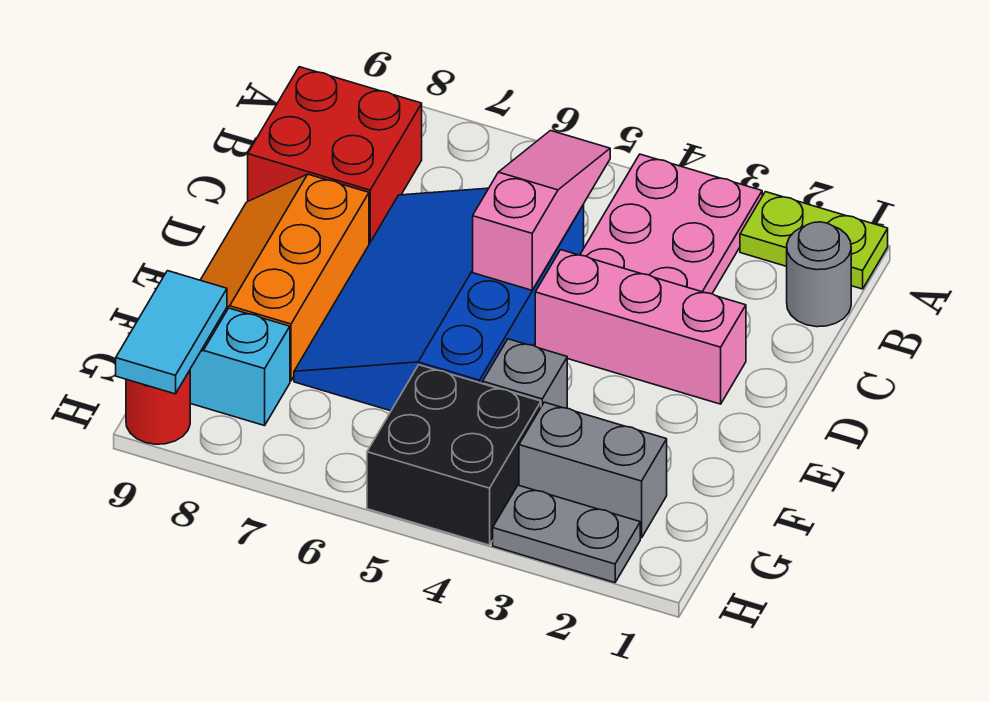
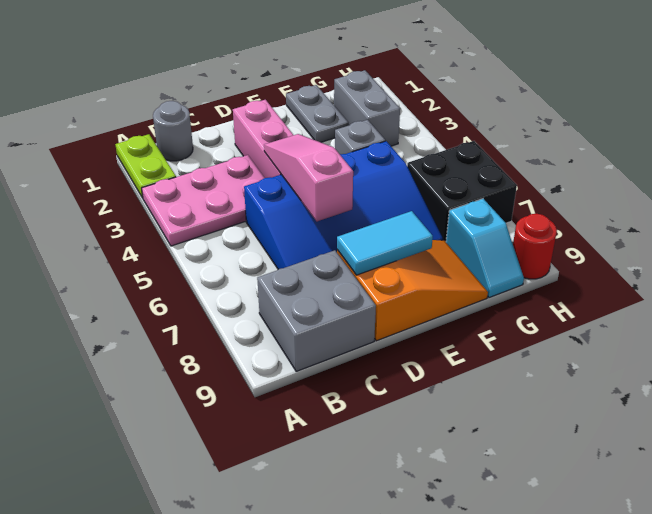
pink 1x3 slope [473,131,610,290] -> pink 1x3 slope turned to [264,134,353,221]
red 2x2 brick [248,67,422,244] -> grey 2x2 brick [257,250,376,371]
orange 2x3 slope [201,174,369,381] -> orange 2x3 slope turned to [337,240,488,341]
black 2x2 brick [367,365,541,545] -> black 2x2 brick moved to [407,141,517,242]
cyan 1x2 tile [116,271,227,394] -> cyan 1x2 tile moved to [337,211,433,275]
grey 1x2 plate [493,485,640,583] -> grey 1x2 plate moved to [286,85,349,142]

